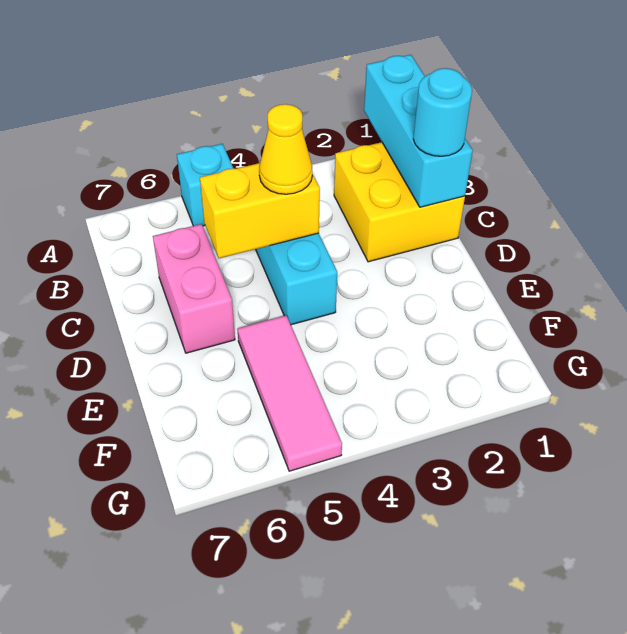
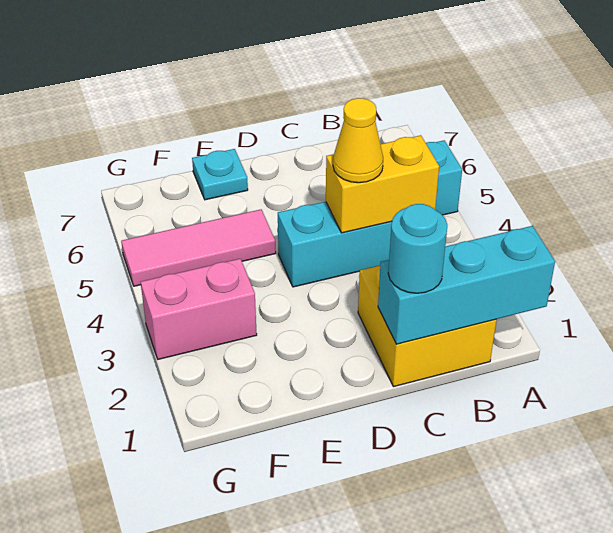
yellow 1x2 brick [200,163,320,258] -> yellow 1x2 brick turned to [326,135,439,233]
pink 1x2 brick [153,224,235,353] -> pink 1x2 brick moved to [141,259,257,359]
none -> cyan 1x1 plate [192,149,248,200]

